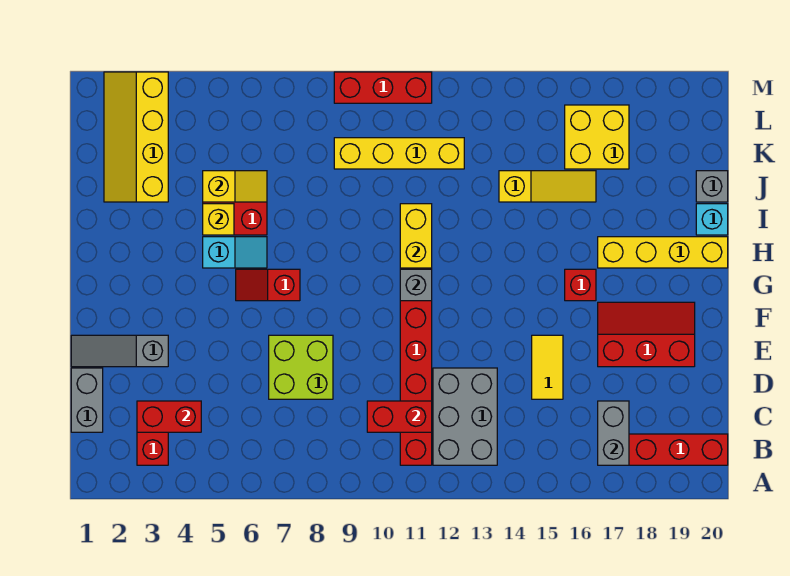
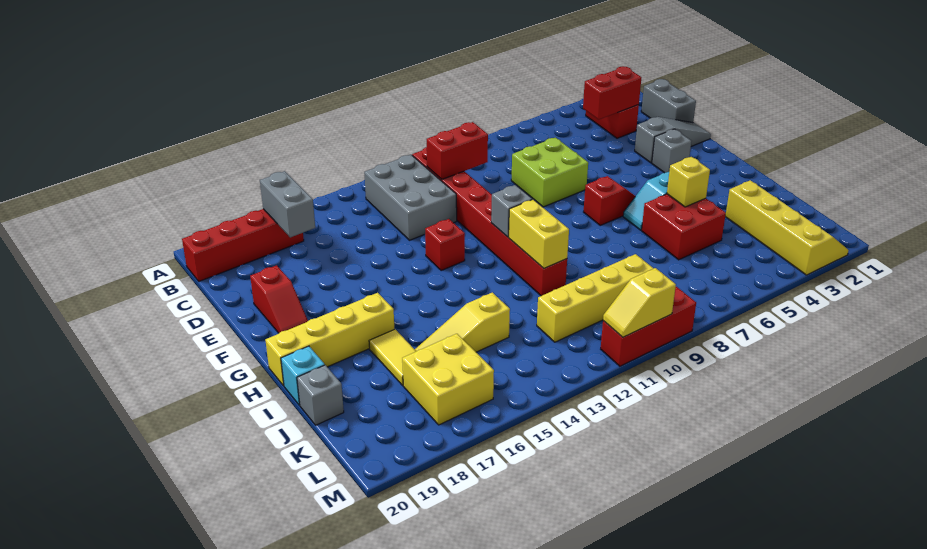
yellow 1x2 tile [532,335,563,399] -> yellow 1x2 tile moved to [369,329,416,385]
red 2x3 slope [598,302,695,367] -> red 1x2 slope [250,265,308,333]
none -> grey 1x1 brick [652,129,691,173]
red 1x1 brick [565,269,596,301] -> red 1x1 brick moved to [425,219,465,271]
yellow 1x2 slope [203,171,267,202] -> yellow 1x2 slope moved to [603,268,676,337]

